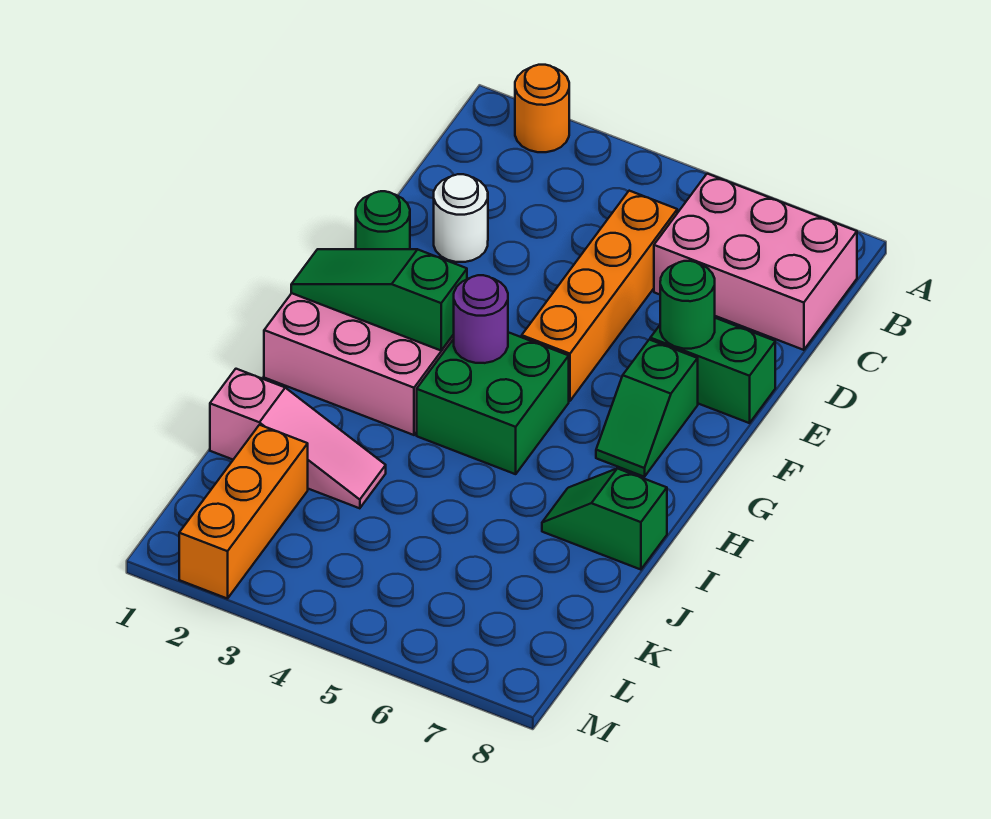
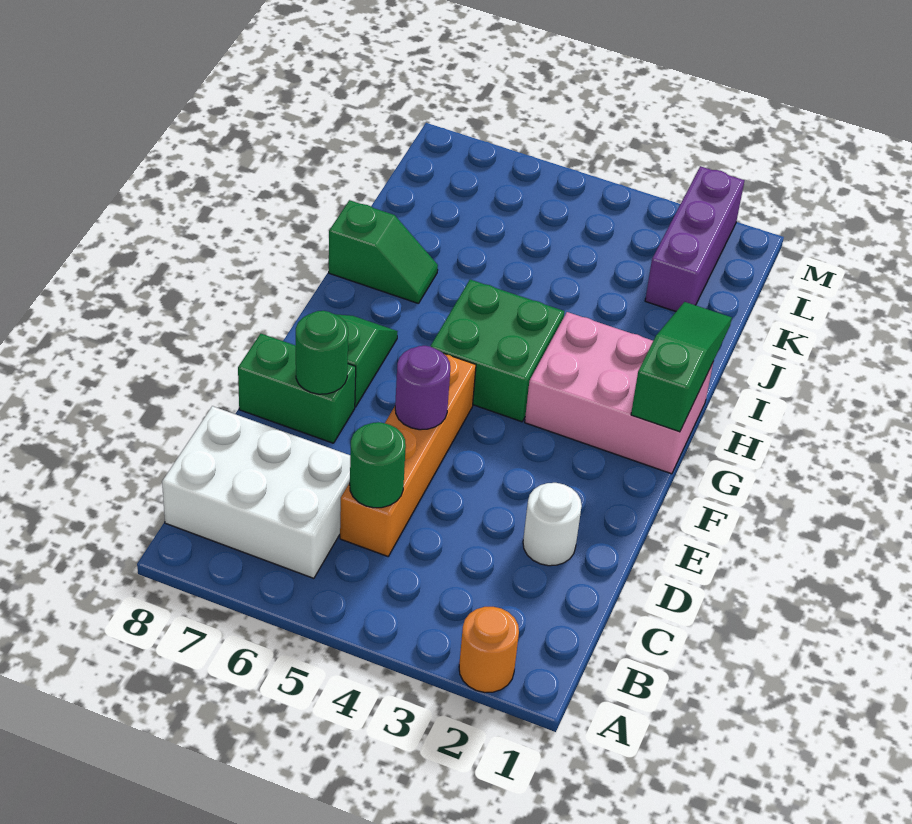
pink 2x3 brick [654,174,857,350] -> white 2x3 brick [162,406,350,578]
green 1x1 round brick [356,191,410,249] -> green 1x1 round brick moved to [350,422,406,508]
green 1x3 slope [291,249,467,350] -> green 1x3 slope turned to [631,302,732,432]
purple 1x1 round brick [453,275,508,363] -> purple 1x1 round brick moved to [395,346,450,430]
pink 1x3 slope [210,369,386,508] -> none
orange 1x3 brick [179,425,308,599] -> purple 1x3 brick [645,166,745,311]

